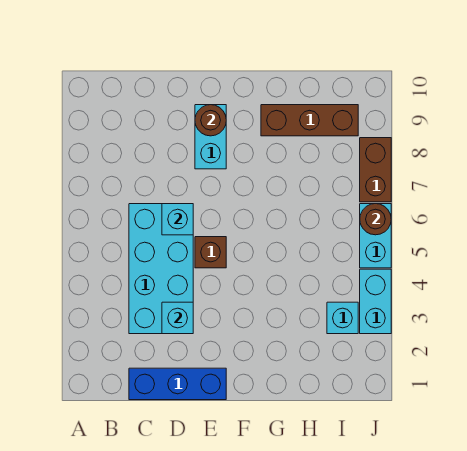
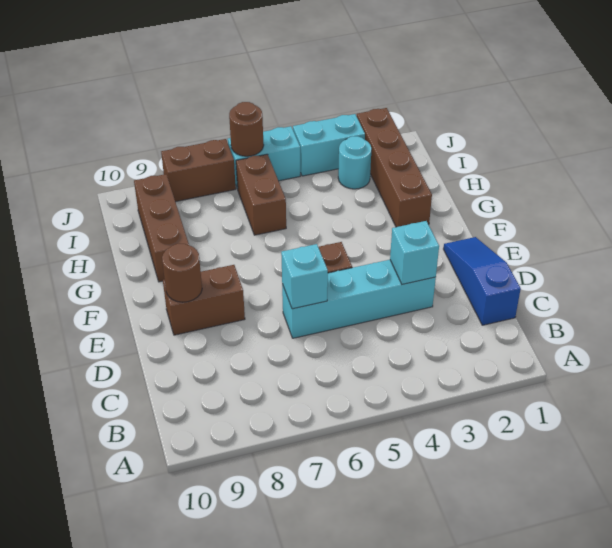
blue 1x3 brick [129,368,226,400] -> blue 1x3 slope [444,237,521,325]
cyan 2x4 brick [129,204,193,334] -> cyan 1x4 brick [282,260,436,338]
cyan 1x2 brick [195,105,226,169] -> brown 1x2 brick [163,265,245,335]
none -> brown 1x4 brick [357,108,432,227]
none -> brown 1x2 brick [236,154,286,235]
cyan 1x1 brick [327,302,358,334] -> cyan 1x1 round brick [338,136,372,189]

